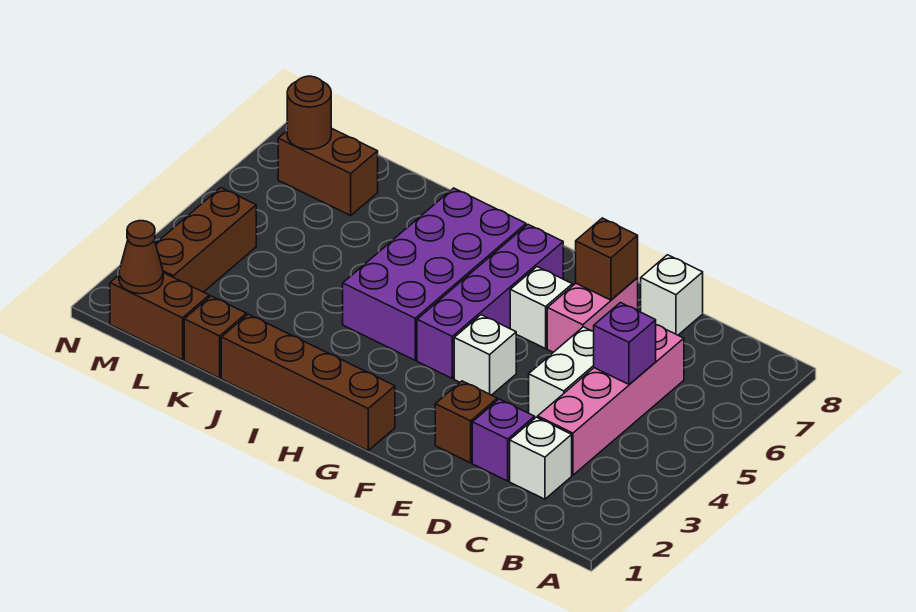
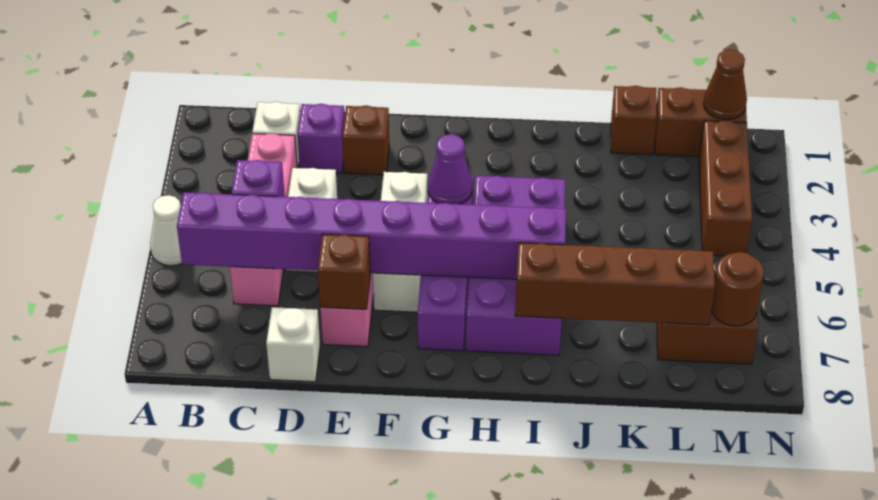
none -> white 1x1 cone [150,195,182,266]
none -> purple 1x8 brick [177,192,566,279]
brown 1x4 brick [221,314,395,450] -> brown 1x4 brick moved to [515,243,715,325]
none -> purple 1x1 cone [428,134,472,204]

